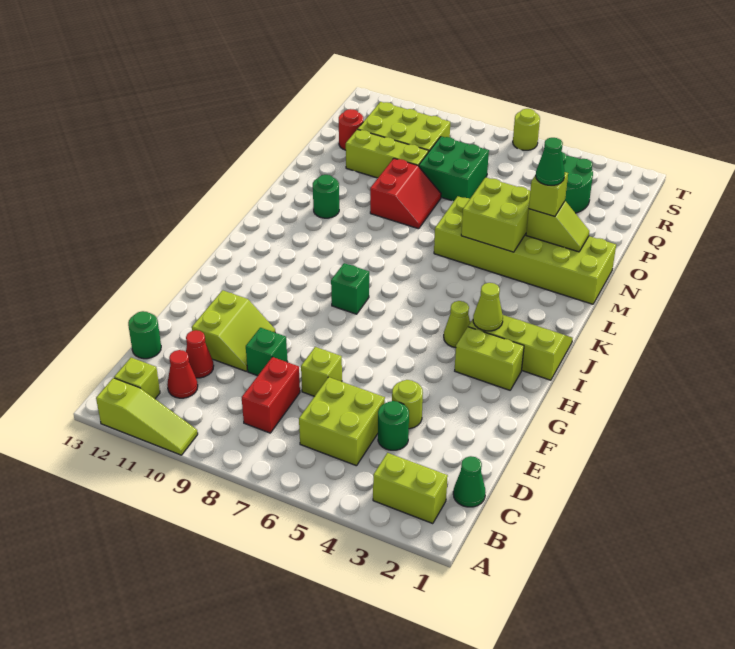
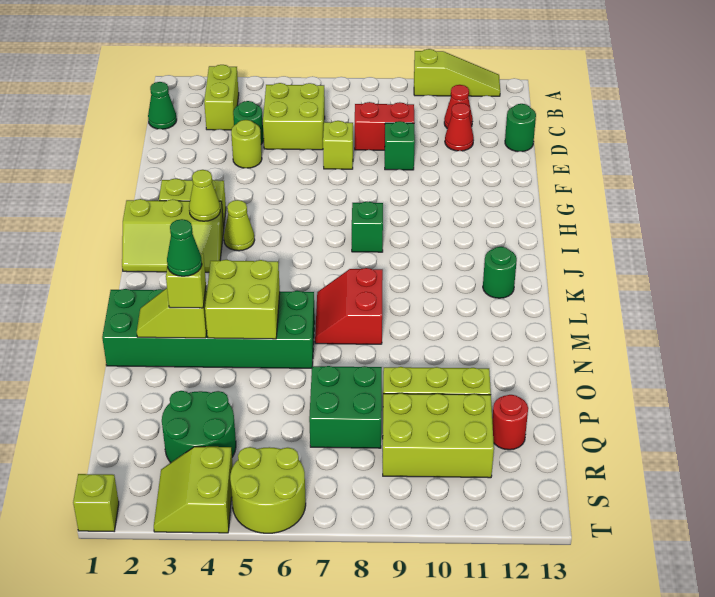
lime 1x3 slope [96,378,198,455] -> lime 1x3 slope turned to [414,49,500,96]
lime 1x2 brick [373,453,448,524] -> lime 1x2 brick turned to [204,65,239,130]
lime 1x1 brick [114,357,160,399] -> lime 1x1 brick moved to [73,474,119,531]
red 1x2 brick [242,357,300,433] -> red 1x2 brick turned to [355,102,414,150]
lime 2x2 slope [192,290,275,371] -> lime 2x2 slope moved to [154,447,233,533]
lime 2x6 brick [434,196,616,304] -> green 2x6 brick [102,289,315,368]
green 1x1 round brick [313,175,339,218] -> green 1x1 round brick moved to [483,247,517,298]
red 2x2 slope [370,158,441,229] -> red 2x2 slope moved to [315,268,383,344]
lime 1x1 round brick [513,109,540,150] -> lime 2x2 round brick [230,447,306,533]

